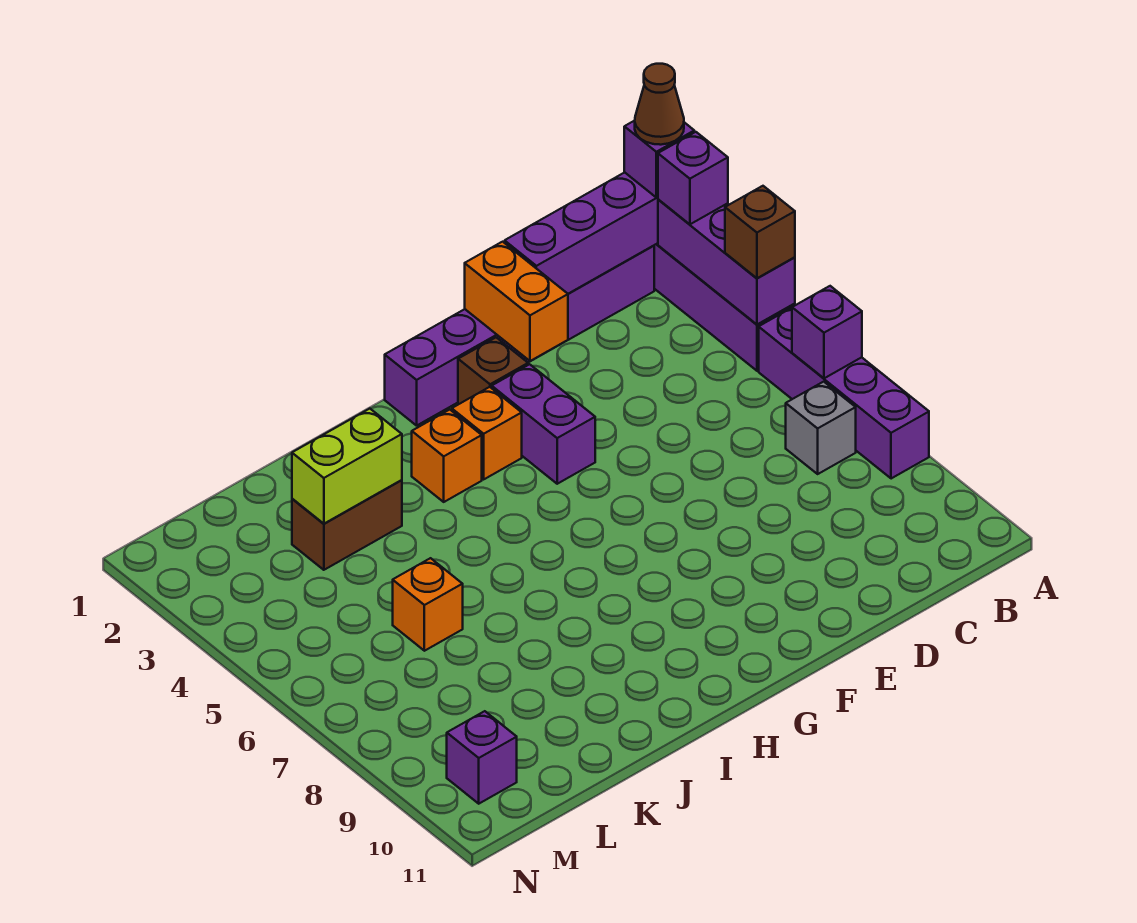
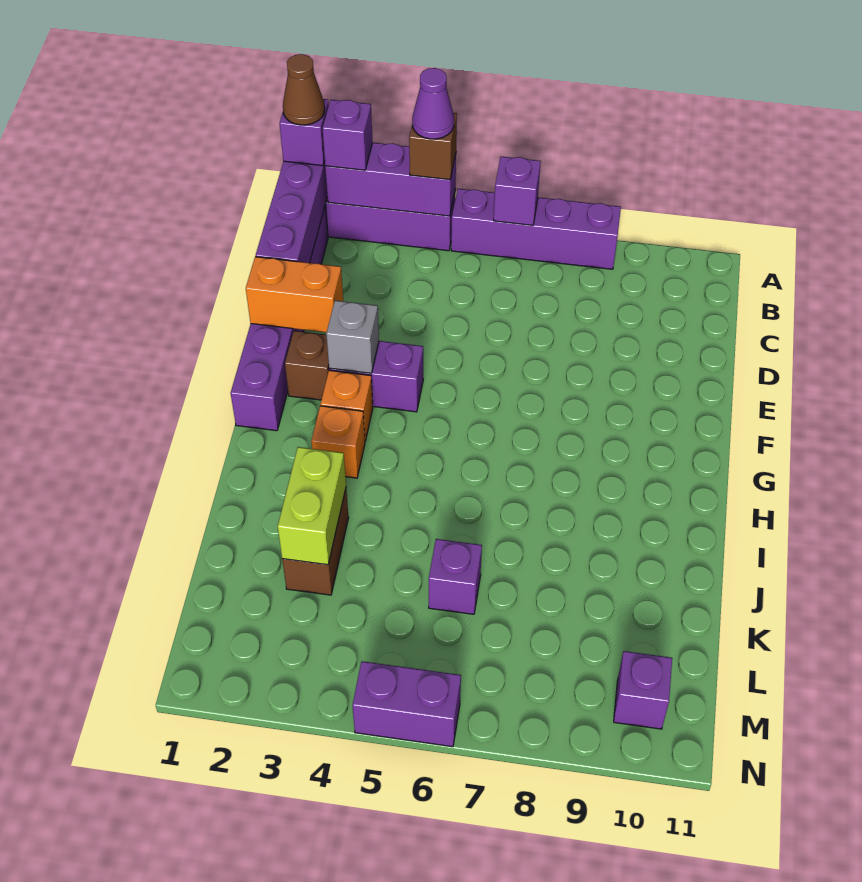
none -> purple 1x1 cone [412,68,454,139]
grey 1x1 brick [786,382,856,474] -> grey 1x1 brick moved to [326,301,379,373]
orange 1x1 brick [393,558,463,651] -> purple 1x1 brick [429,539,482,614]
none -> purple 1x2 brick [352,661,461,747]

